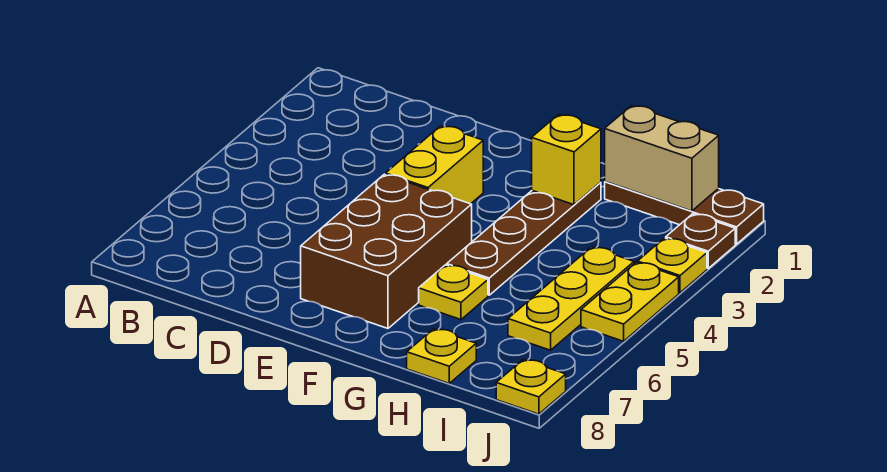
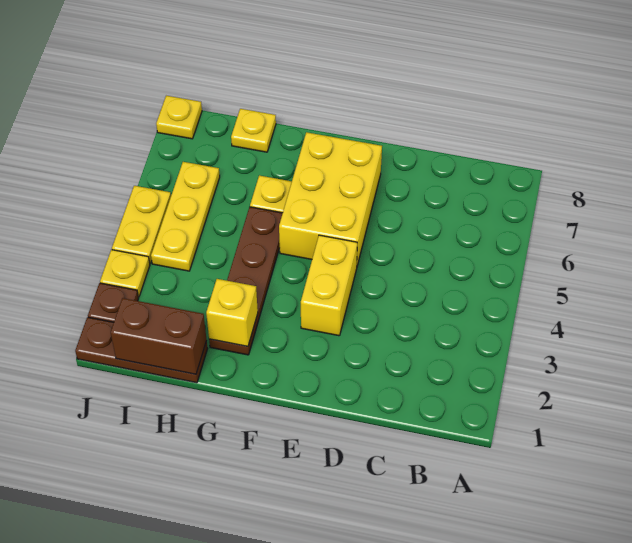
brown 2x3 brick [301,174,472,328] -> yellow 2x3 brick [279,132,382,266]
tan 1x2 brick [605,105,719,211] -> brown 1x2 brick [111,298,207,374]

